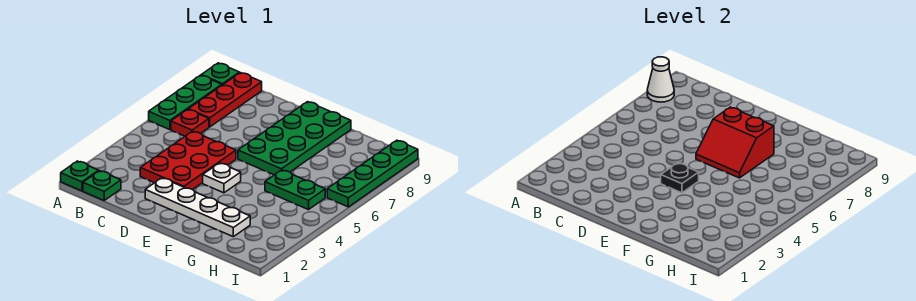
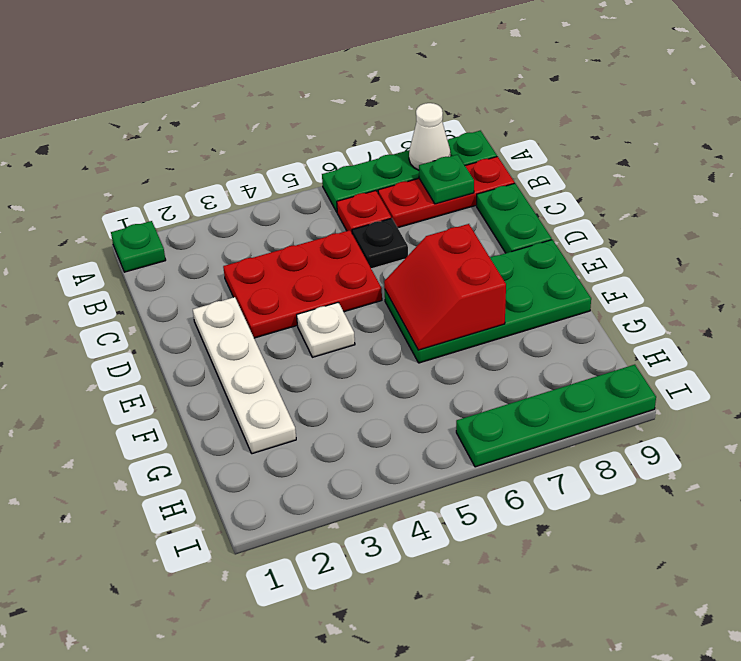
green 1x1 plate [83,171,121,200] -> green 1x1 plate moved to [419,155,474,204]
black 1x1 plate [661,163,699,193] -> black 1x1 plate moved to [352,218,408,269]
green 1x2 plate [265,170,325,210] -> green 1x2 plate moved to [477,183,552,253]

